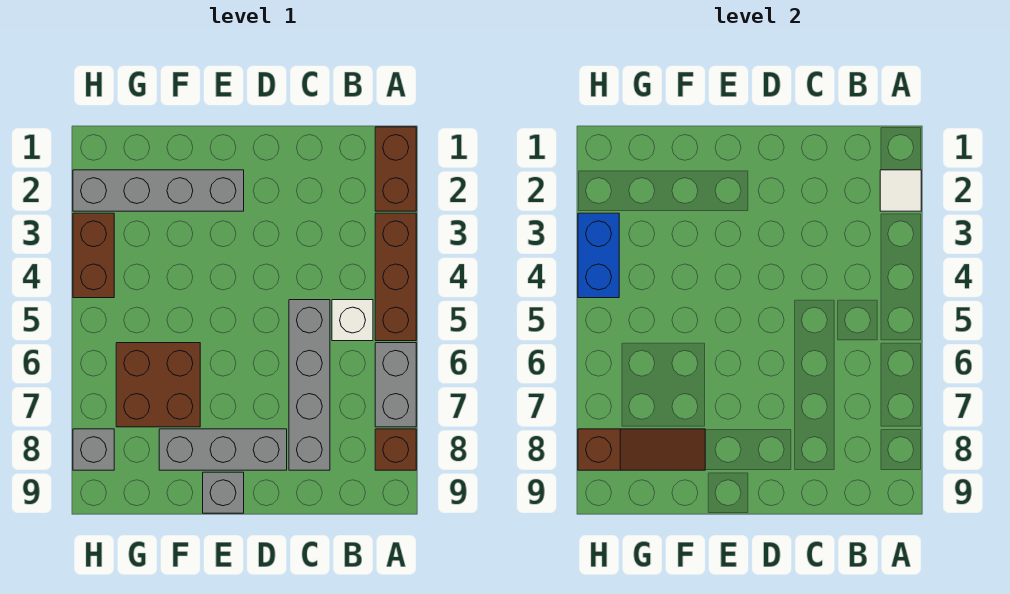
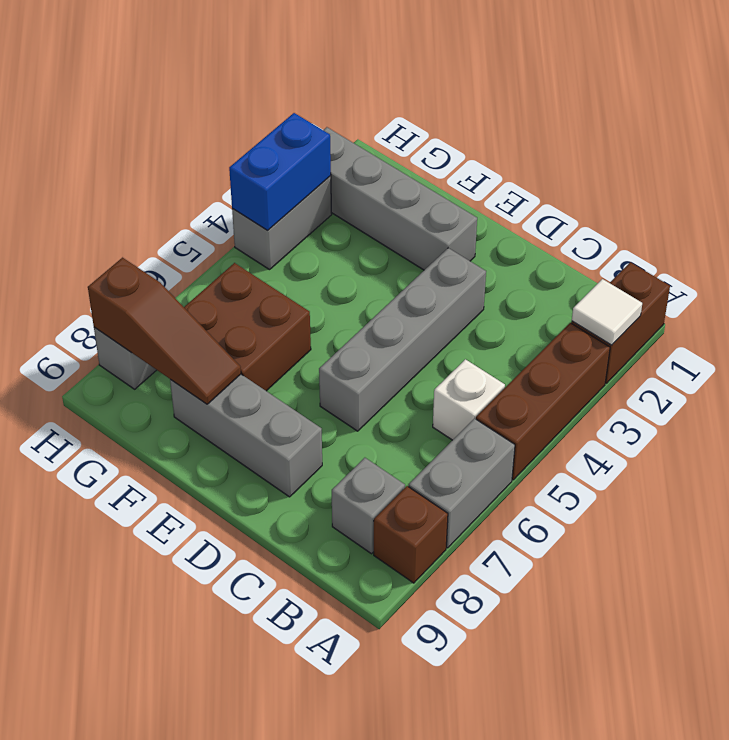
grey 1x4 brick [289,300,330,470] -> grey 1x4 brick moved to [319,248,486,431]
grey 1x1 brick [203,472,244,513] -> grey 1x1 brick moved to [332,458,405,554]
brown 1x2 brick [73,213,114,298] -> grey 1x2 brick [232,176,332,270]

